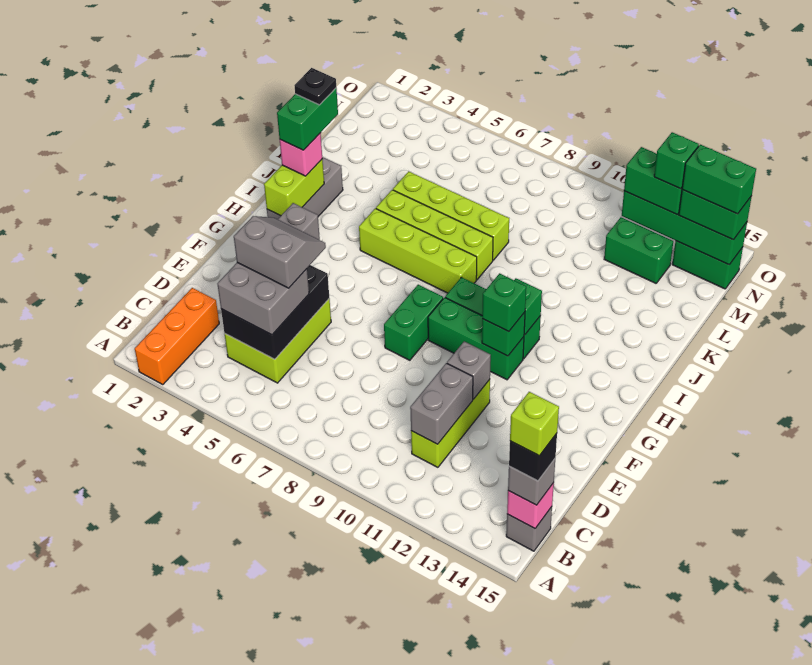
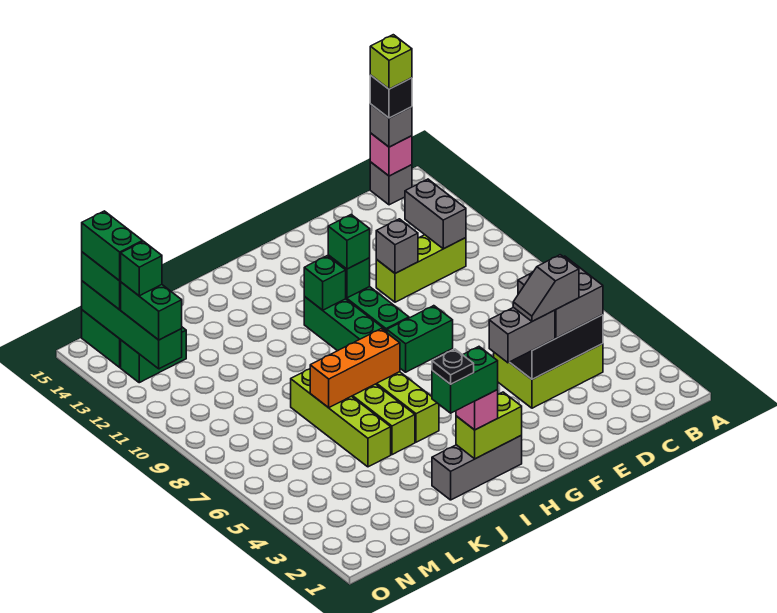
orange 1x3 brick [135,288,219,385] -> orange 1x3 brick moved to [310,329,400,408]
grey 1x2 brick [410,363,473,444] -> grey 1x2 brick turned to [405,179,466,249]
grey 2x2 slope [234,216,326,288] -> grey 1x2 slope [513,255,579,321]
green 1x2 brick [604,217,673,283] -> green 1x2 brick turned to [121,327,186,383]

